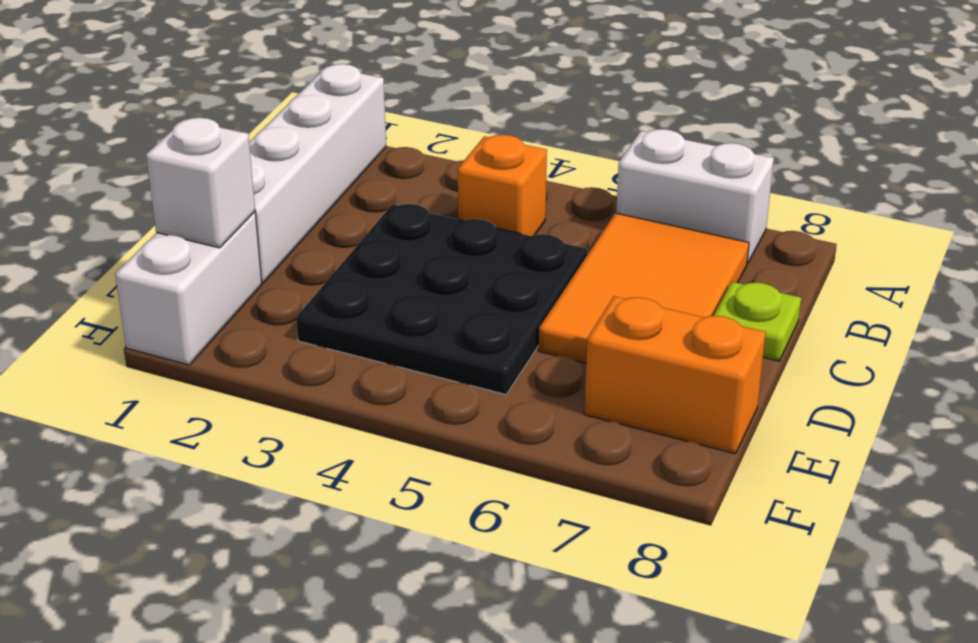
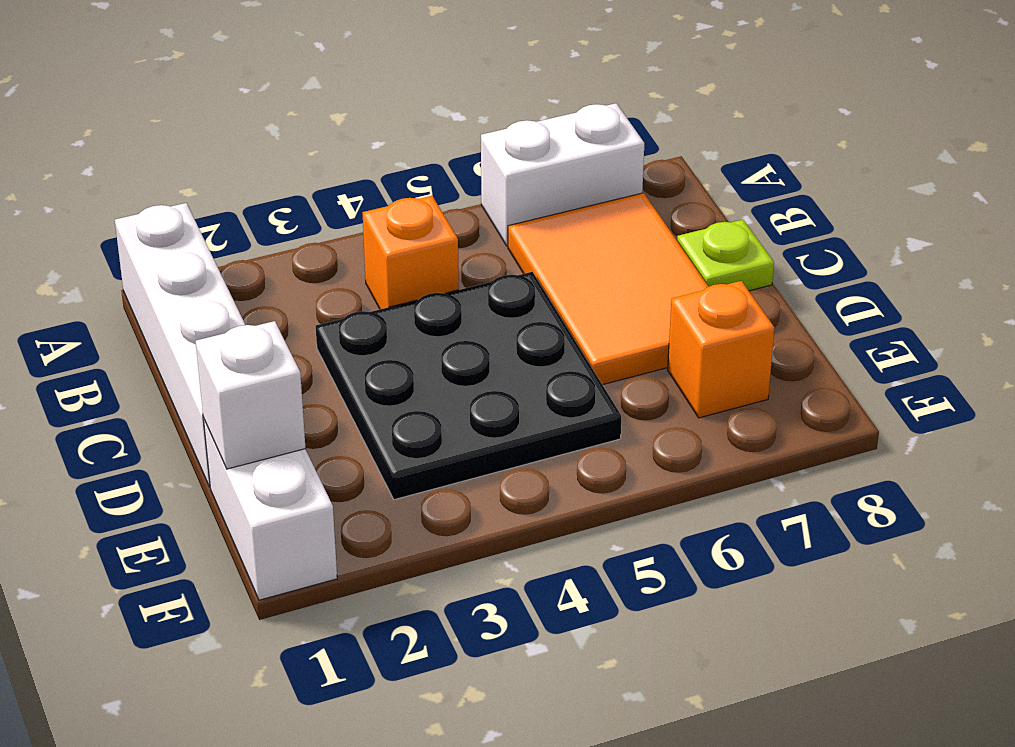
orange 1x2 brick [584,296,766,454] -> orange 1x1 brick [668,281,774,418]

